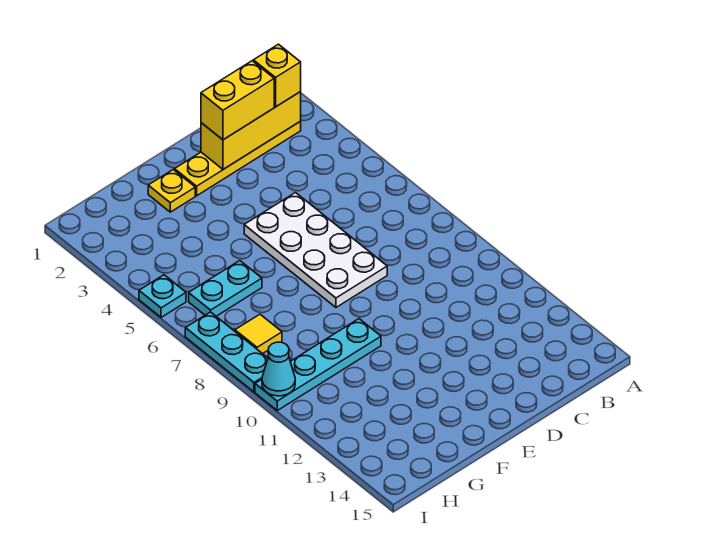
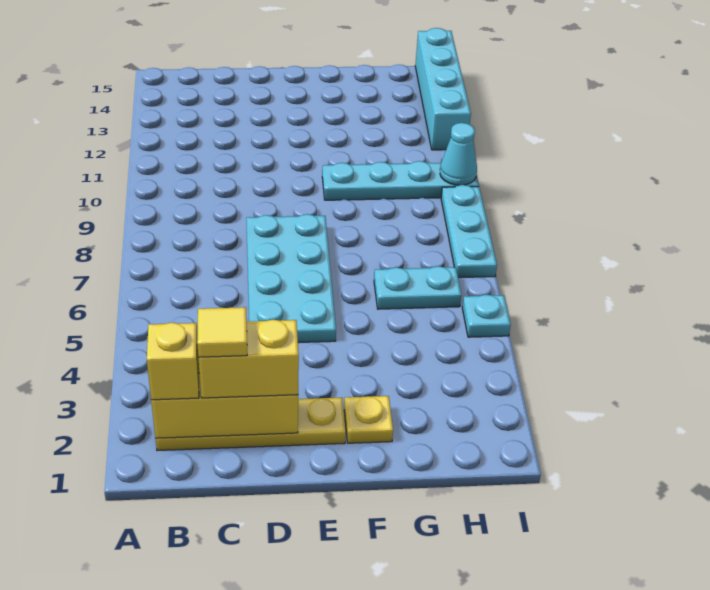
white 2x4 plate [244,193,387,307] -> cyan 2x4 plate [246,214,336,343]
yellow 1x1 tile [235,314,282,354] -> yellow 1x1 tile moved to [197,307,247,357]
none -> cyan 1x4 brick [415,28,471,150]

